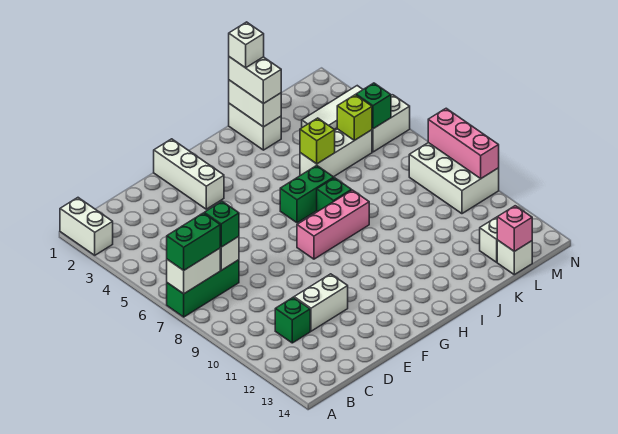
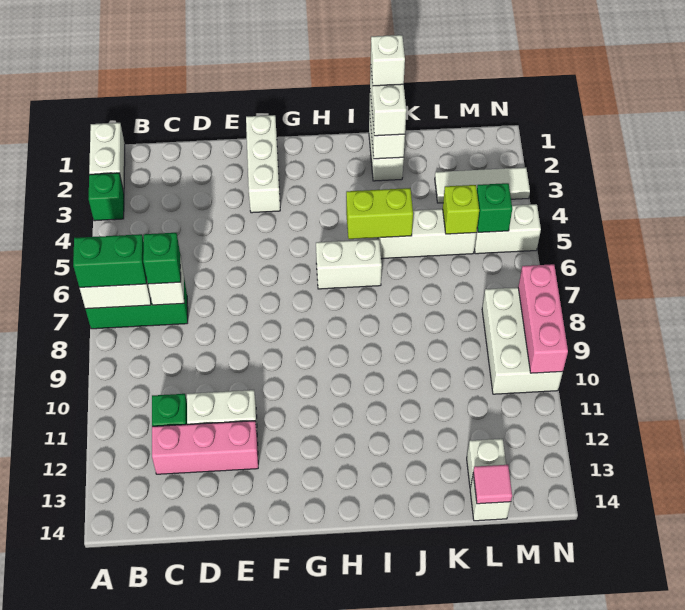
pink 1x3 brick [297,190,369,259] -> pink 1x3 brick moved to [152,421,258,474]
green 1x2 brick [280,166,334,223] -> white 1x2 brick [316,239,382,289]
green 1x1 brick [317,178,351,212] -> green 1x1 brick moved to [89,173,124,221]
lime 1x1 brick [300,118,335,164] -> lime 1x2 brick [346,188,413,239]
pink 1x1 brick [497,206,532,251] -> pink 1x1 tile [473,465,512,504]

